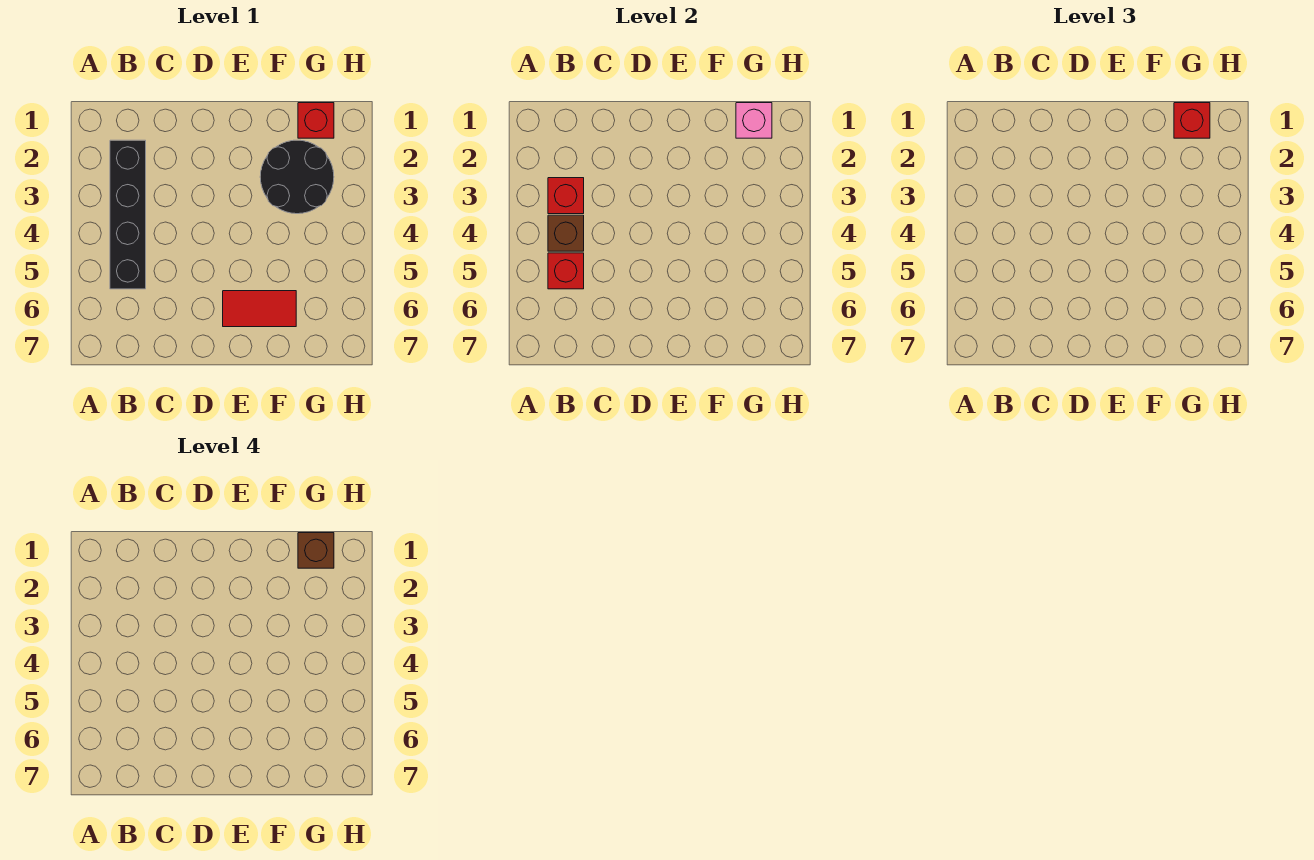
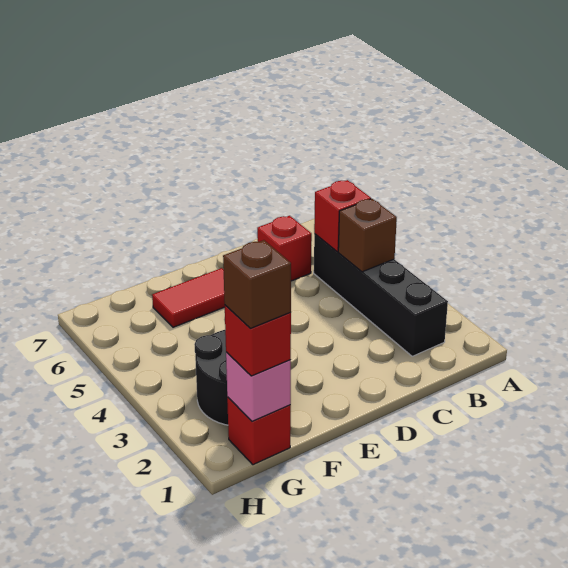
red 1x1 brick [548,178,584,214] -> red 1x1 brick moved to [257,216,312,281]

